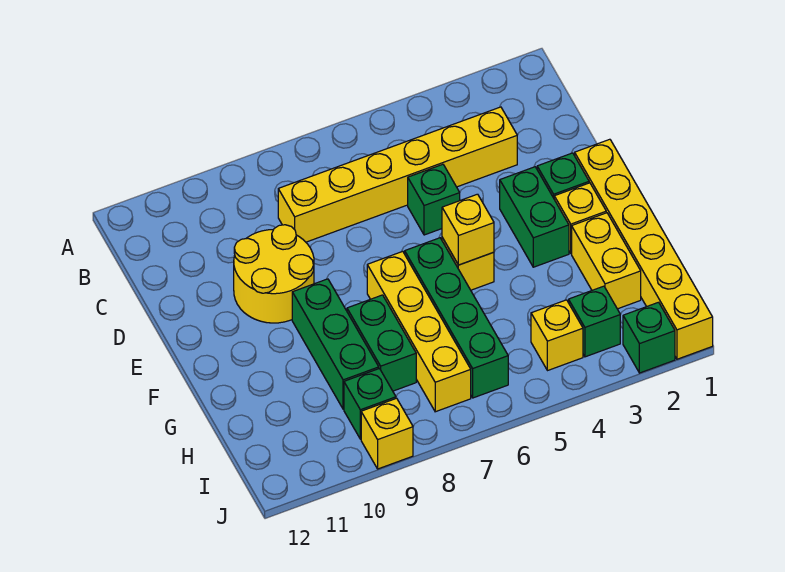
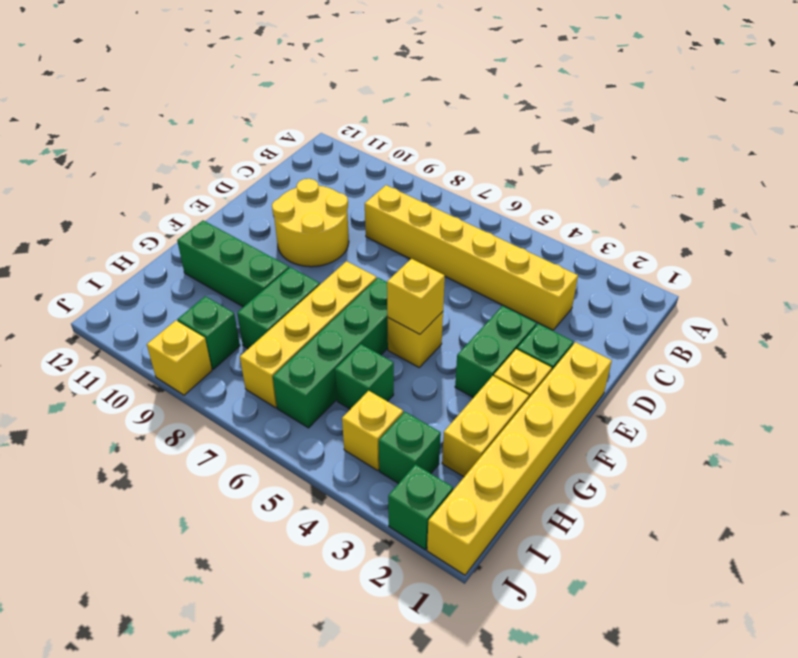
green 1x1 brick [408,164,460,235] -> green 1x1 brick moved to [335,344,394,409]
green 1x3 brick [292,279,379,409] -> green 1x3 brick turned to [177,221,289,307]

